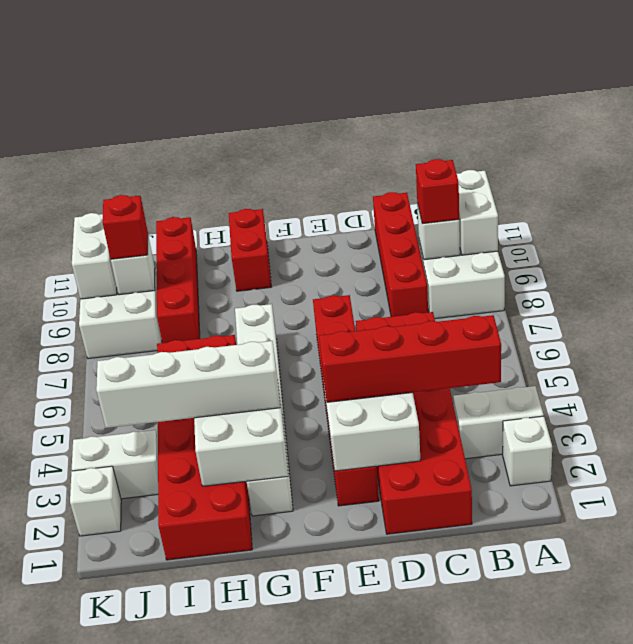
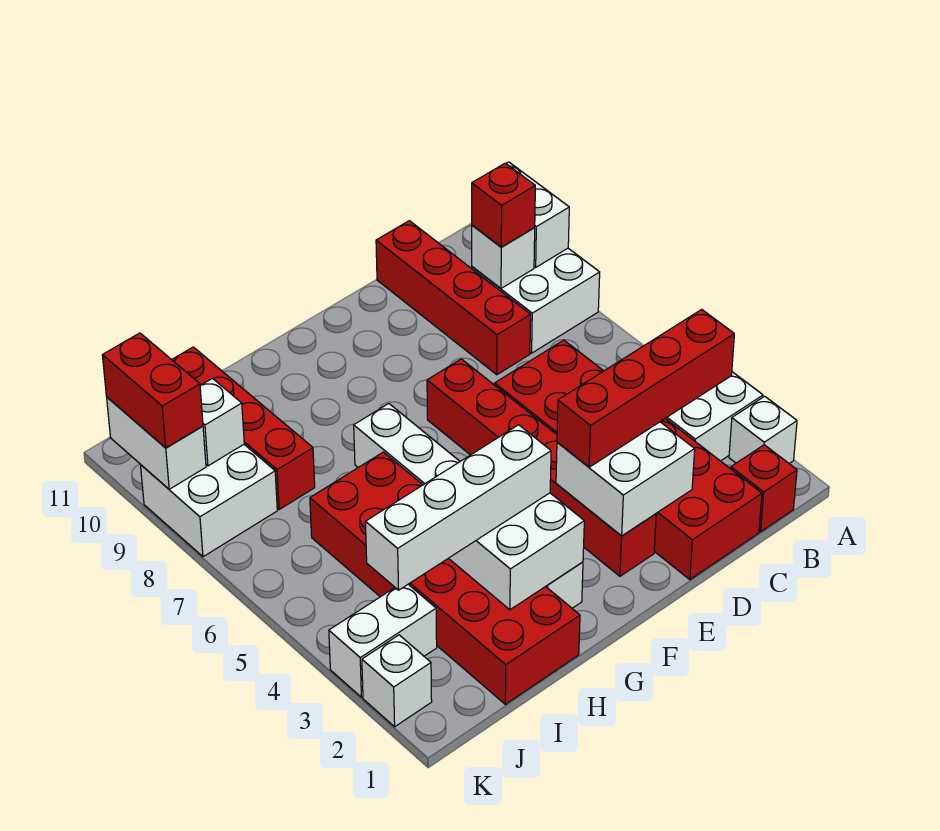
red 1x2 brick [229,209,271,291] -> red 1x2 brick moved to [102,333,203,448]
red 1x1 brick [103,195,148,259] -> red 1x1 brick moved to [731,445,797,532]

